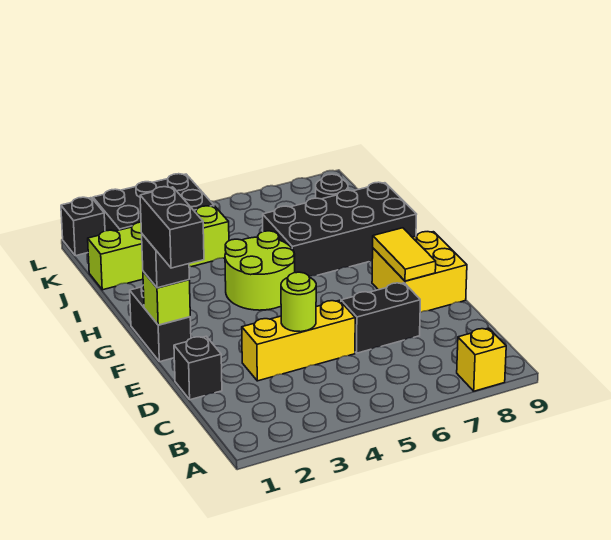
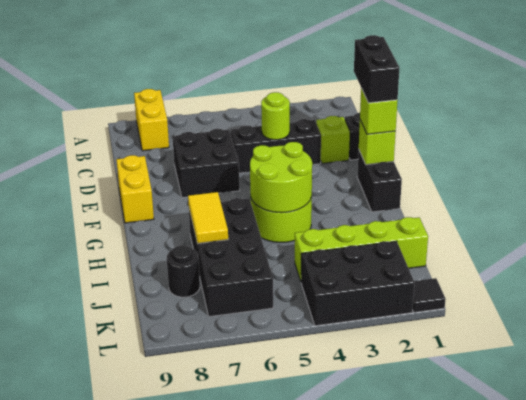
yellow 1x1 brick [457,328,506,391] -> yellow 1x2 brick [134,89,169,151]
none -> lime 1x1 brick [316,116,350,163]
yellow 1x3 brick [242,300,355,381] -> black 1x3 brick [231,119,321,173]
black 1x2 brick [341,283,420,353] -> black 2x2 brick [173,129,240,198]
yellow 2x2 brick [372,232,467,313] -> yellow 1x2 brick [116,155,154,223]
yellow 1x2 tile [373,228,436,281] -> yellow 1x2 tile moved to [188,192,228,244]
black 1x1 brick [142,234,189,288] -> lime 1x1 brick [360,88,398,134]
none -> lime 2x2 round brick [250,142,312,213]
black 2x4 brick [263,182,416,277] -> black 2x4 brick turned to [189,198,273,317]
black 1x1 brick [61,197,105,256] -> black 1x1 tile [412,278,446,312]

